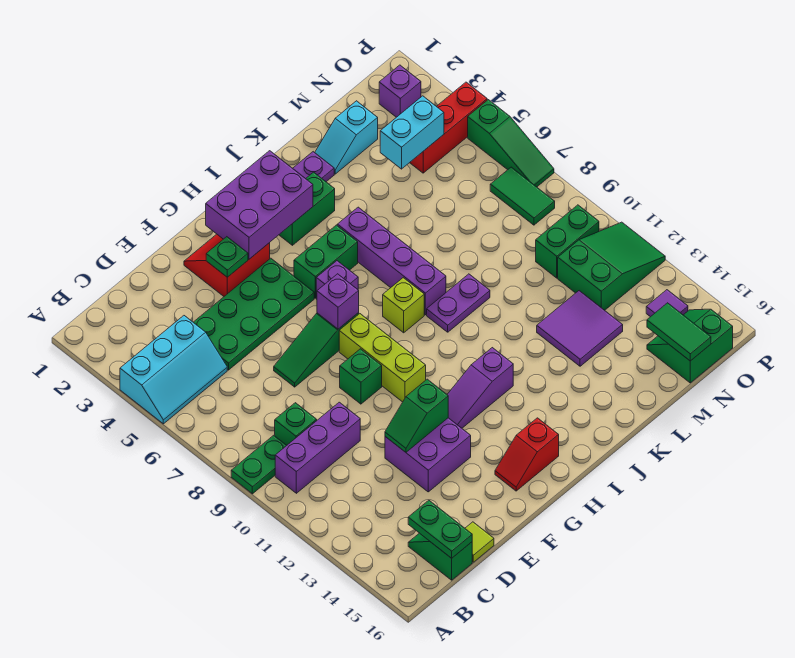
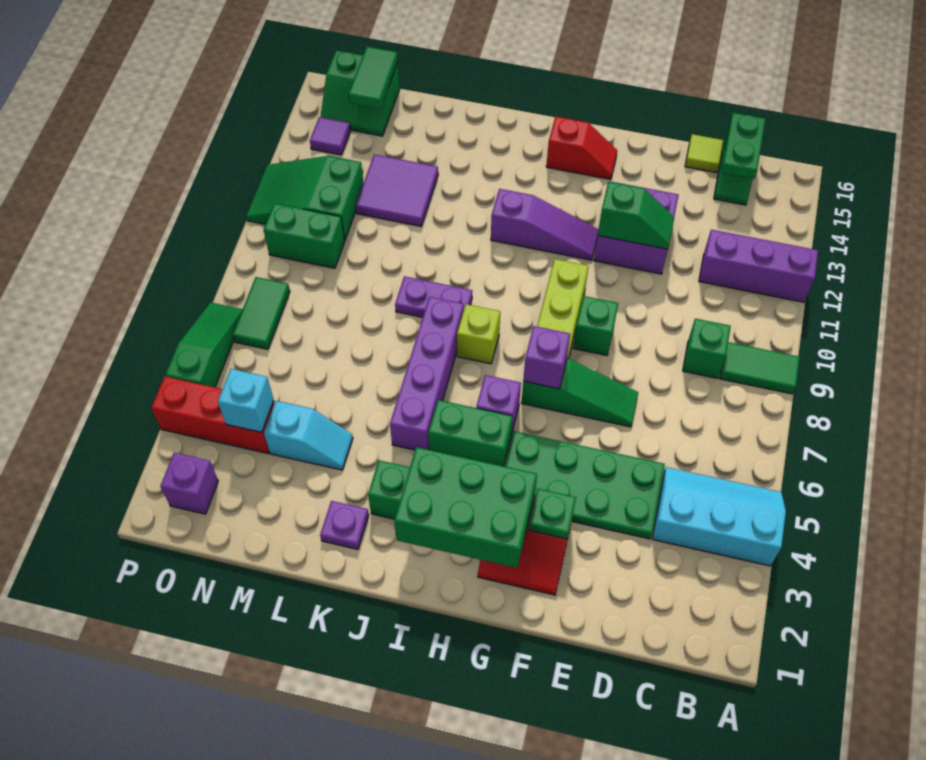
green 1x2 plate [231,435,287,494] -> green 1x2 tile [720,342,800,394]
purple 1x3 brick [275,402,360,493] -> purple 1x3 brick moved to [699,230,818,302]
purple 2x3 brick [206,151,313,259] -> green 2x3 brick [394,447,537,568]
cyan 1x2 slope [315,101,378,174] -> cyan 1x2 slope moved to [264,401,353,470]
cyan 1x2 brick [380,96,444,169] -> cyan 1x1 brick [218,369,274,432]

